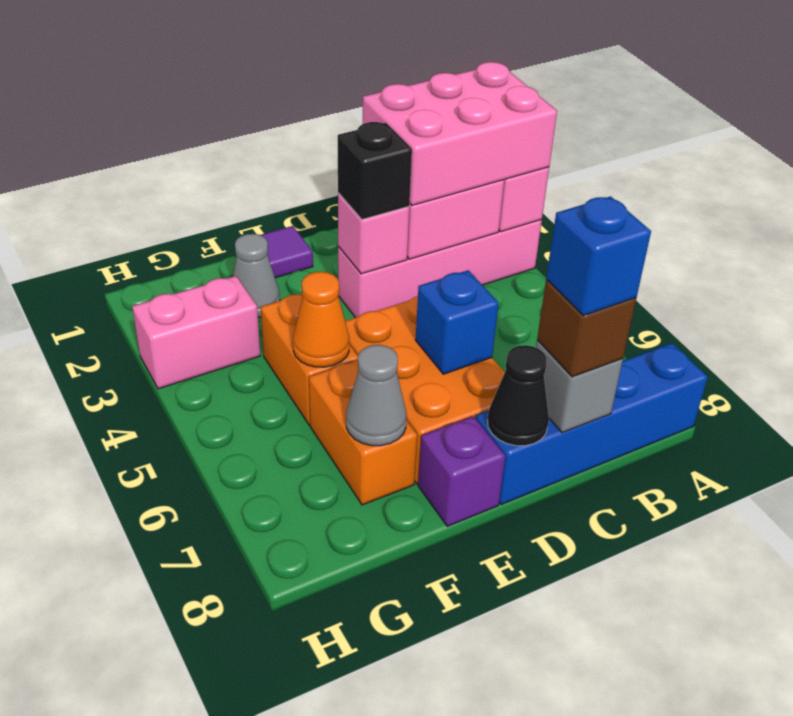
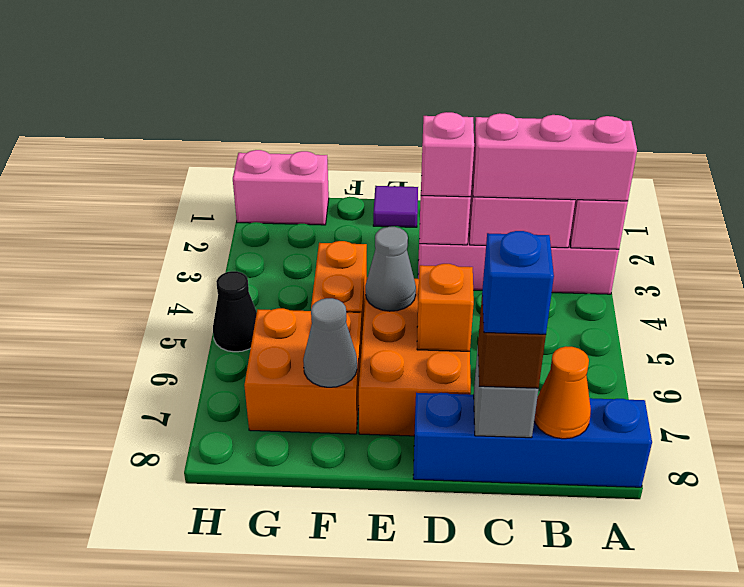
pink 2x3 brick [363,62,557,205] -> pink 1x3 brick [472,113,637,201]
black 1x1 brick [338,122,412,220] -> pink 1x1 brick [421,112,474,197]
blue 1x1 brick [416,270,499,374] -> orange 1x1 brick [417,264,474,351]
black 1x1 cone [487,345,549,446] -> black 1x1 cone moved to [213,271,257,352]
purple 1x1 brick [418,416,505,526] -> none
grey 1x1 cone [233,234,280,318] -> grey 1x1 cone moved to [365,227,416,311]
orange 1x1 cone [293,272,349,367] -> orange 1x1 cone moved to [534,347,591,439]
orange 1x2 brick [309,360,417,505] -> orange 2x2 brick [244,308,362,434]
pink 1x2 brick [132,276,260,389] -> pink 1x2 brick moved to [233,150,329,225]

